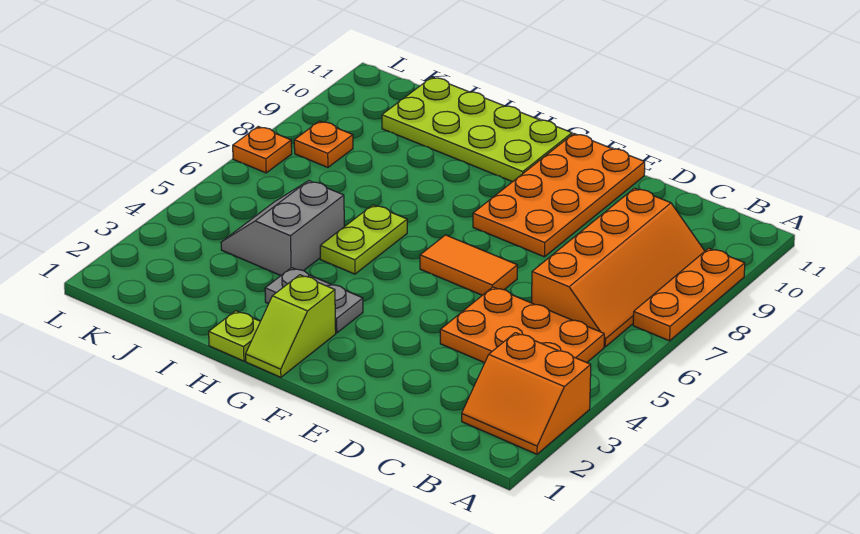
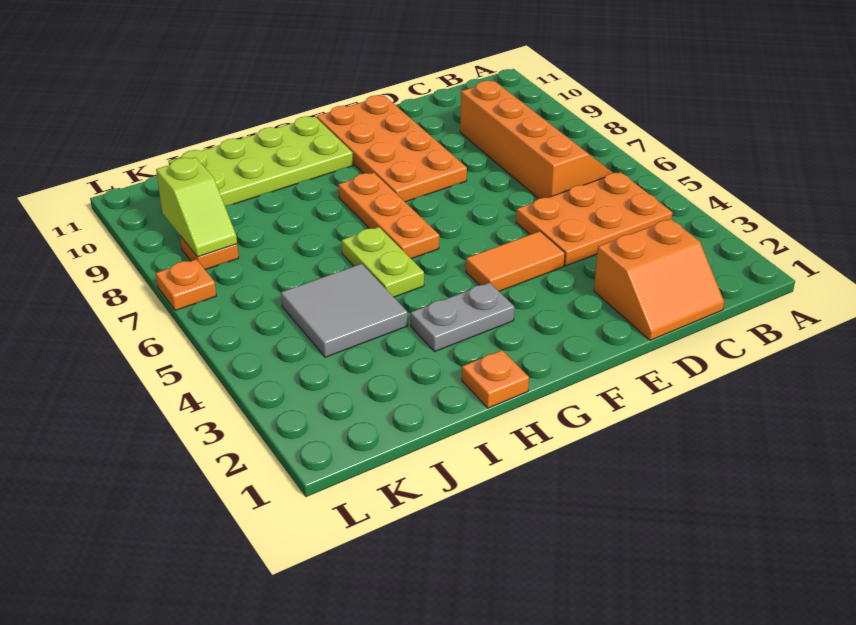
orange 2x2 slope [462,333,591,454] -> orange 2x2 slope moved to [594,219,724,340]
orange 1x3 plate [633,248,745,341] -> orange 1x3 plate moved to [338,173,439,259]
orange 1x2 tile [420,235,517,295] -> orange 1x2 tile moved to [466,231,565,291]
lime 1x2 slope [246,275,336,377] -> lime 1x2 slope moved to [156,157,237,257]
lime 1x1 plate [209,311,260,361] -> orange 1x1 plate [462,350,529,408]
grey 2x2 slope [221,181,344,276] -> grey 2x2 tile [281,264,408,357]

